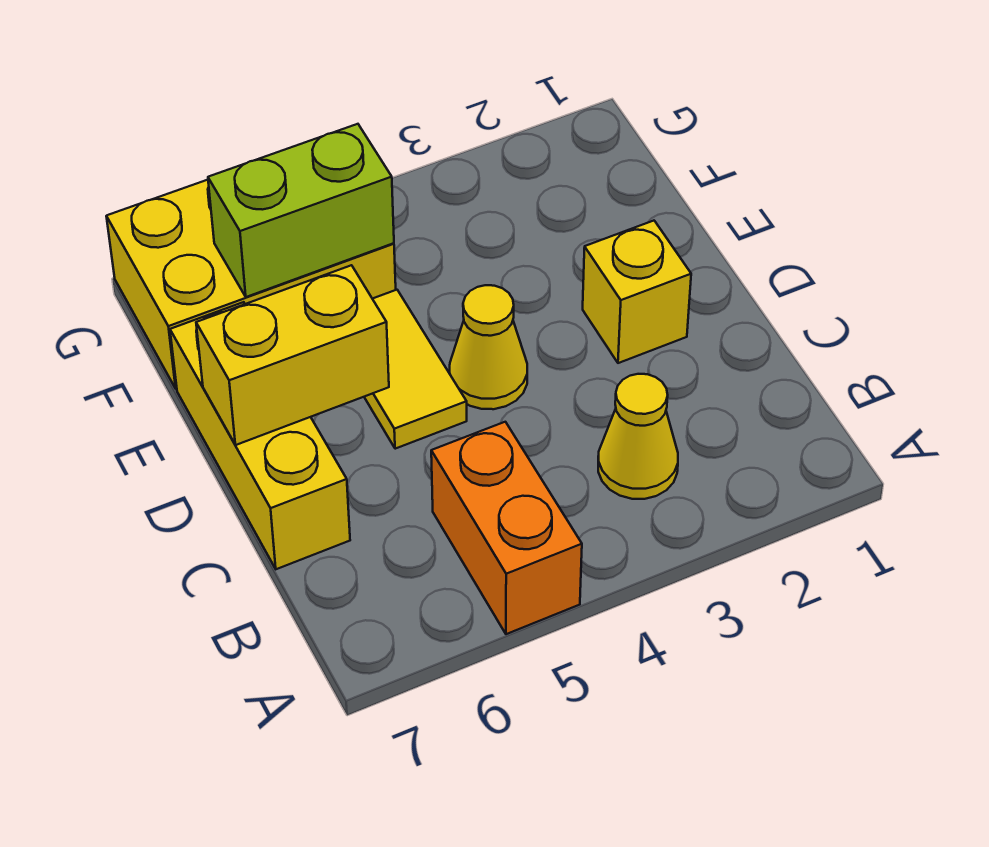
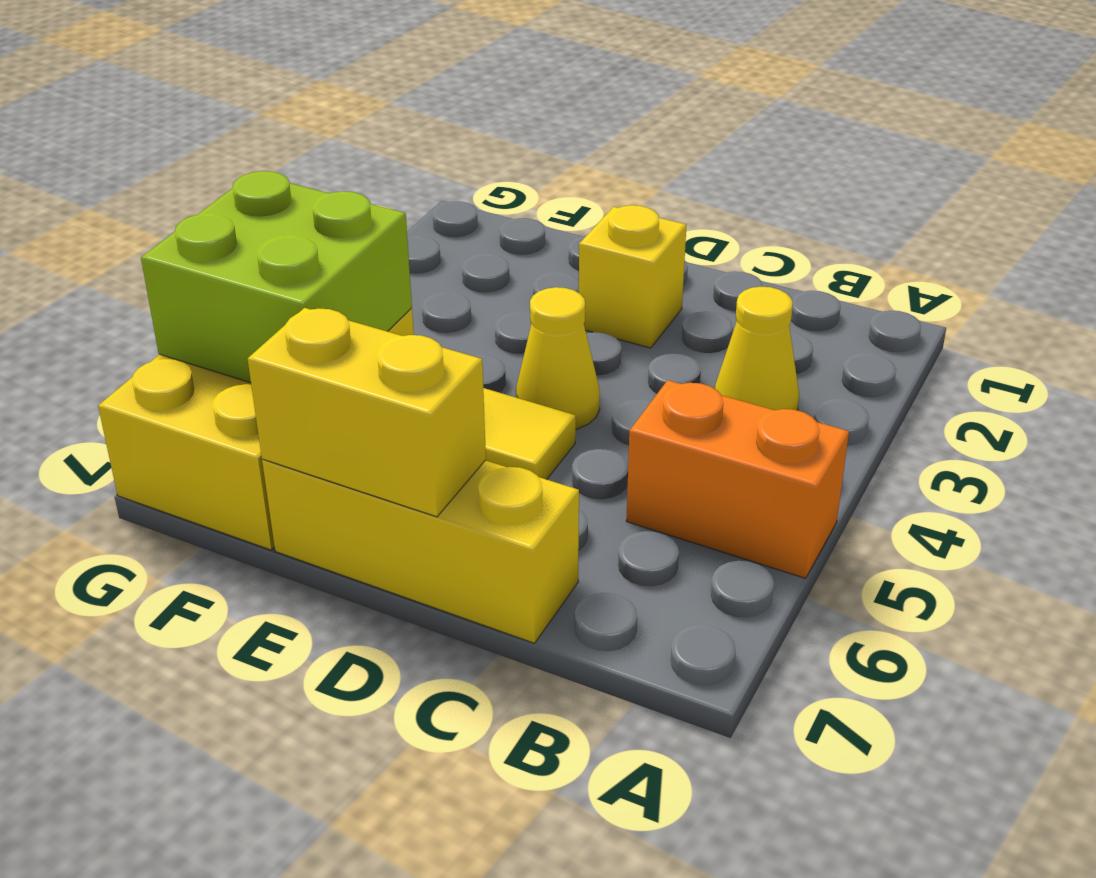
yellow 1x2 brick [196,265,389,445] -> yellow 1x2 brick turned to [248,308,486,517]
lime 1x2 brick [208,124,394,297] -> lime 2x2 brick [141,171,412,383]

